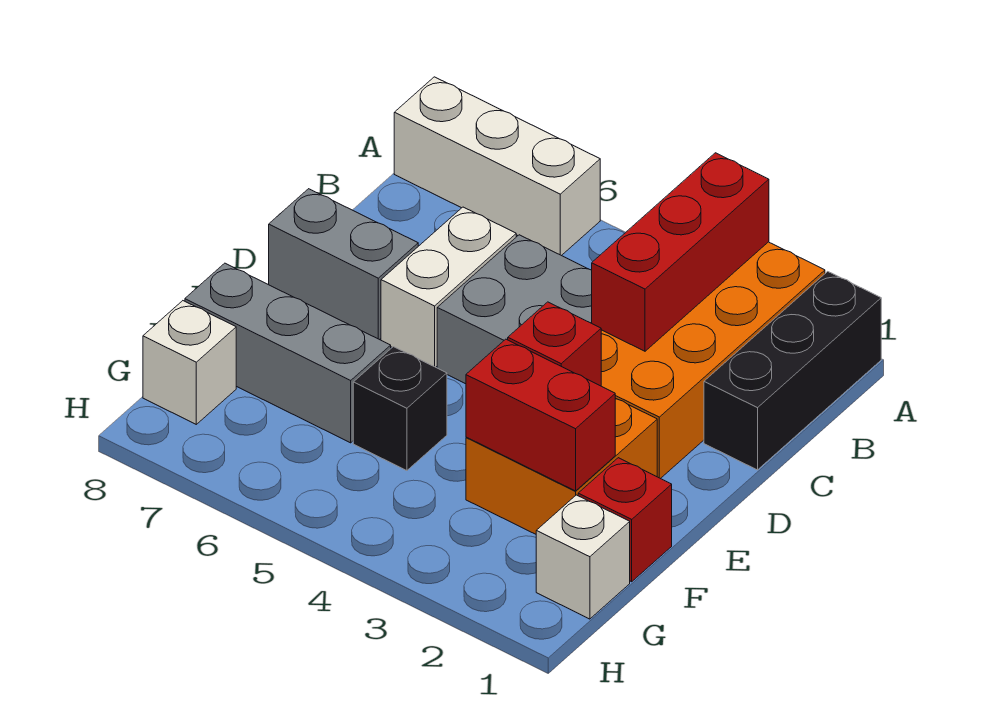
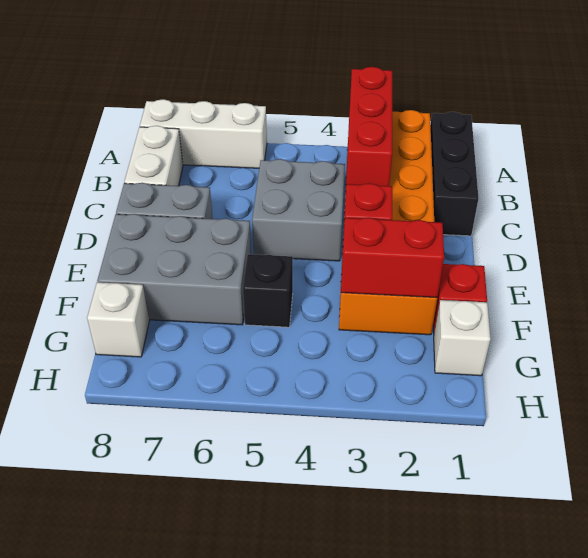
white 1x2 brick [381,207,516,367] -> white 1x2 brick moved to [124,126,183,186]
grey 1x3 brick [185,263,391,443] -> grey 2x3 brick [97,214,251,325]

